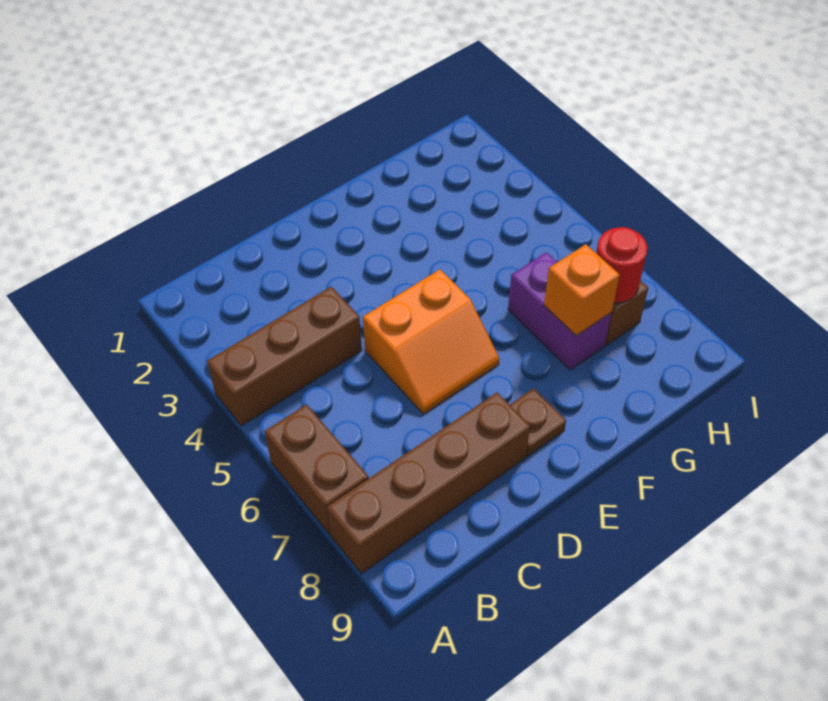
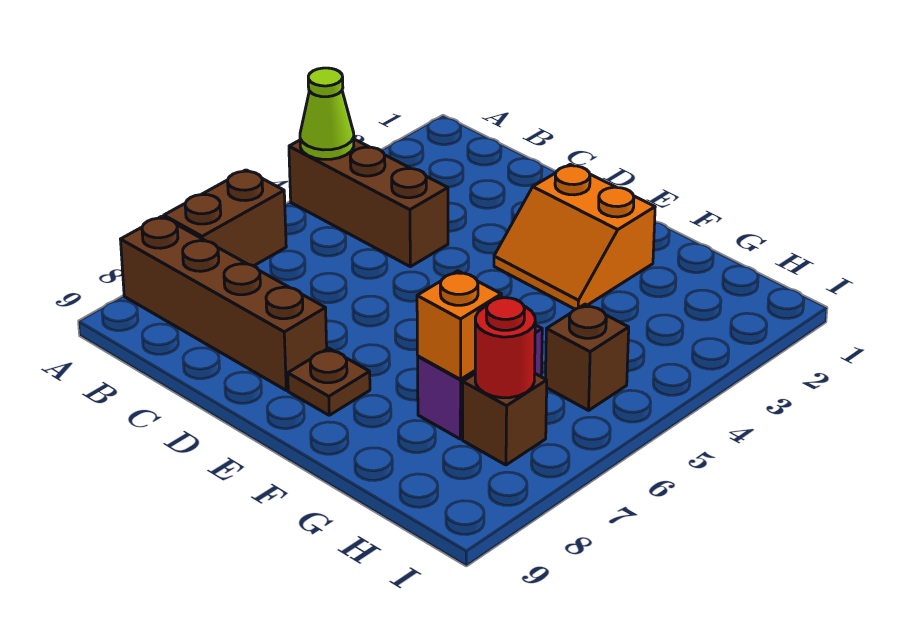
none -> lime 1x1 cone [300,68,354,159]
orange 2x2 slope [363,269,499,414] -> orange 2x2 slope moved to [494,164,655,309]
none -> brown 1x1 brick [546,304,629,410]

